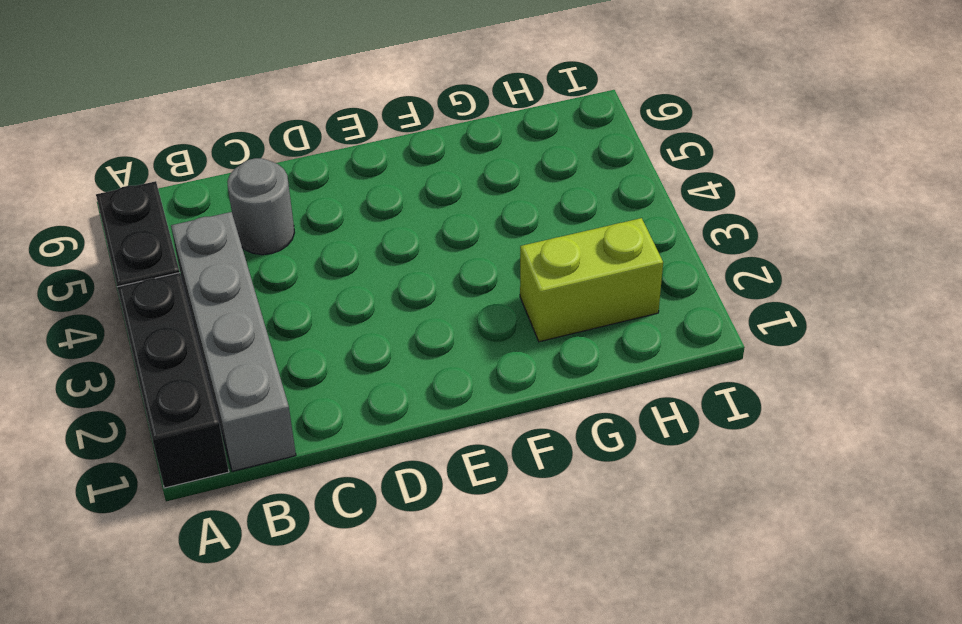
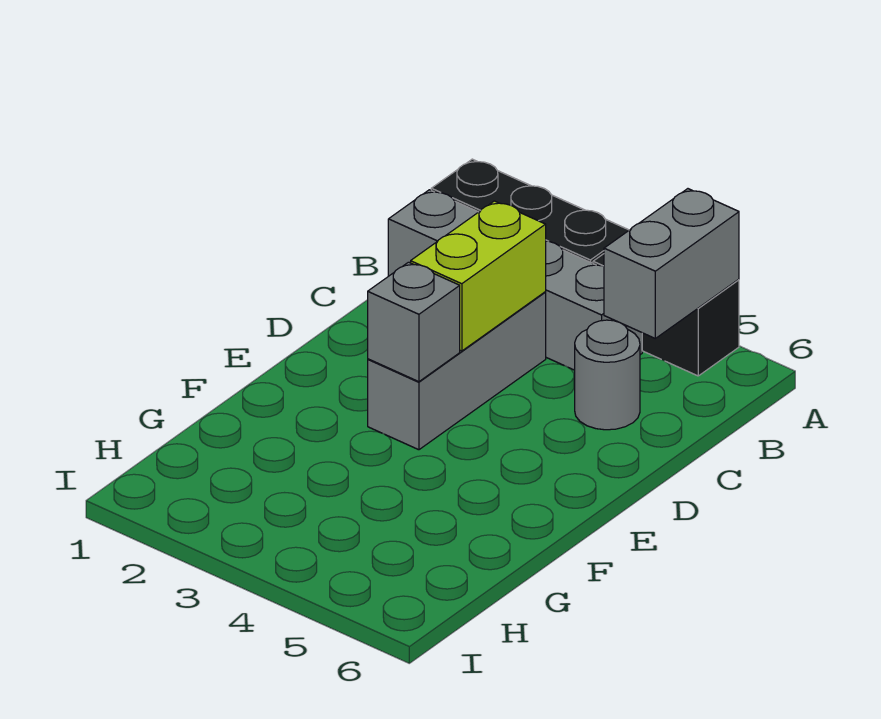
none -> grey 1x2 brick [604,189,739,338]
none -> grey 1x3 brick [368,292,546,450]
none -> grey 1x1 brick [368,262,460,382]
lime 1x2 brick [520,218,663,342] -> lime 1x2 brick moved to [411,201,546,351]

